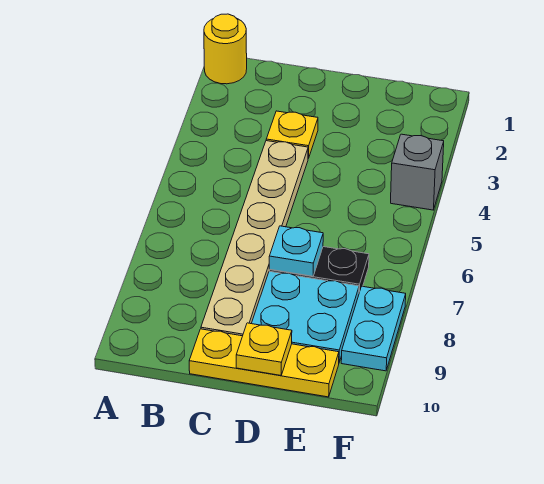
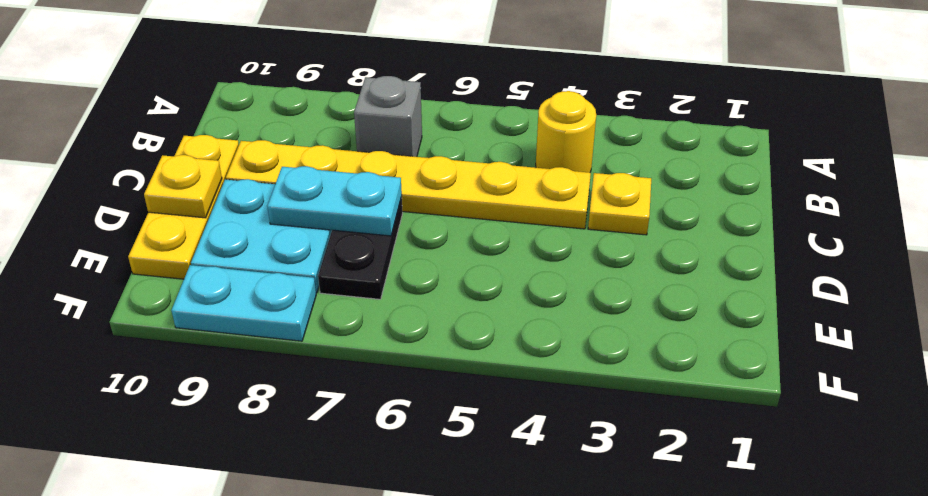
yellow 1x1 round brick [204,14,247,84] -> yellow 1x1 round brick moved to [536,91,596,173]
tan 1x6 plate [201,141,308,336] -> yellow 1x6 plate [226,140,591,229]
cyan 1x1 plate [269,226,323,276] -> cyan 1x2 plate [267,166,402,236]
grey 1x1 brick [391,134,444,210] -> grey 1x1 brick moved to [354,76,422,157]

